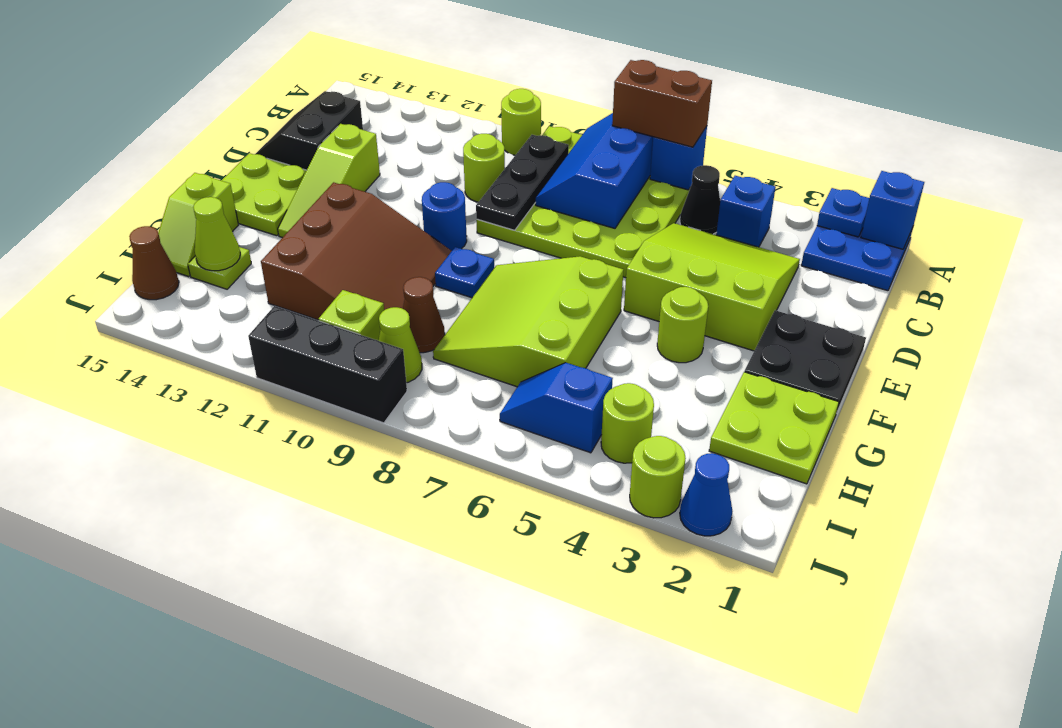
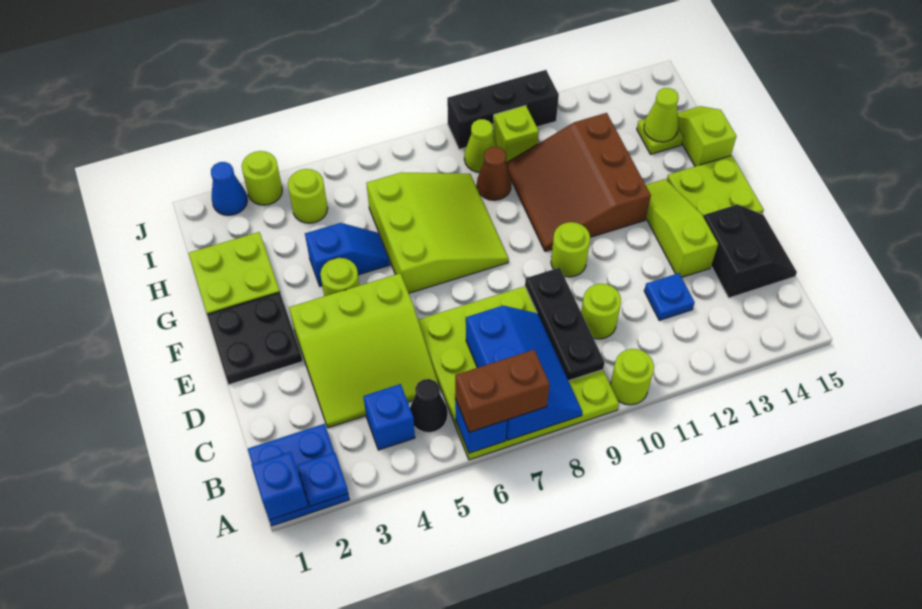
blue 1x1 round brick [422,182,467,251] -> lime 1x1 round brick [551,222,590,277]
blue 1x1 plate [435,247,494,298] -> blue 1x1 plate moved to [644,273,695,320]
blue 1x2 slope [500,363,613,453] -> blue 1x2 slope moved to [305,223,390,286]
brown 1x1 cone [129,226,179,300] -> none

